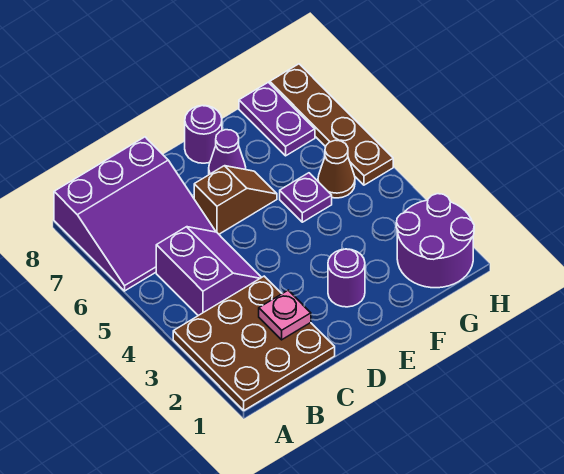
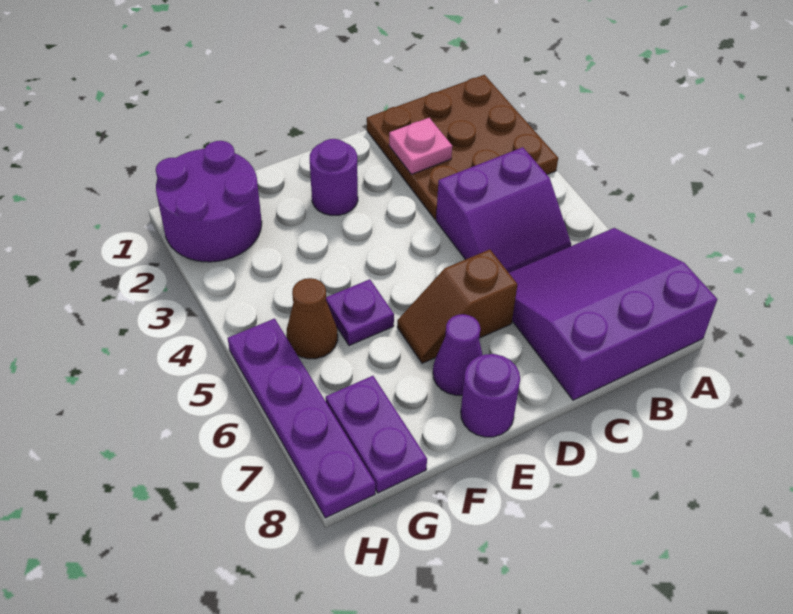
purple 2x2 slope [156,227,262,316] -> purple 2x2 slope turned to [436,147,571,273]
brown 1x4 plate [270,64,393,185] -> purple 1x4 plate [228,319,375,518]

